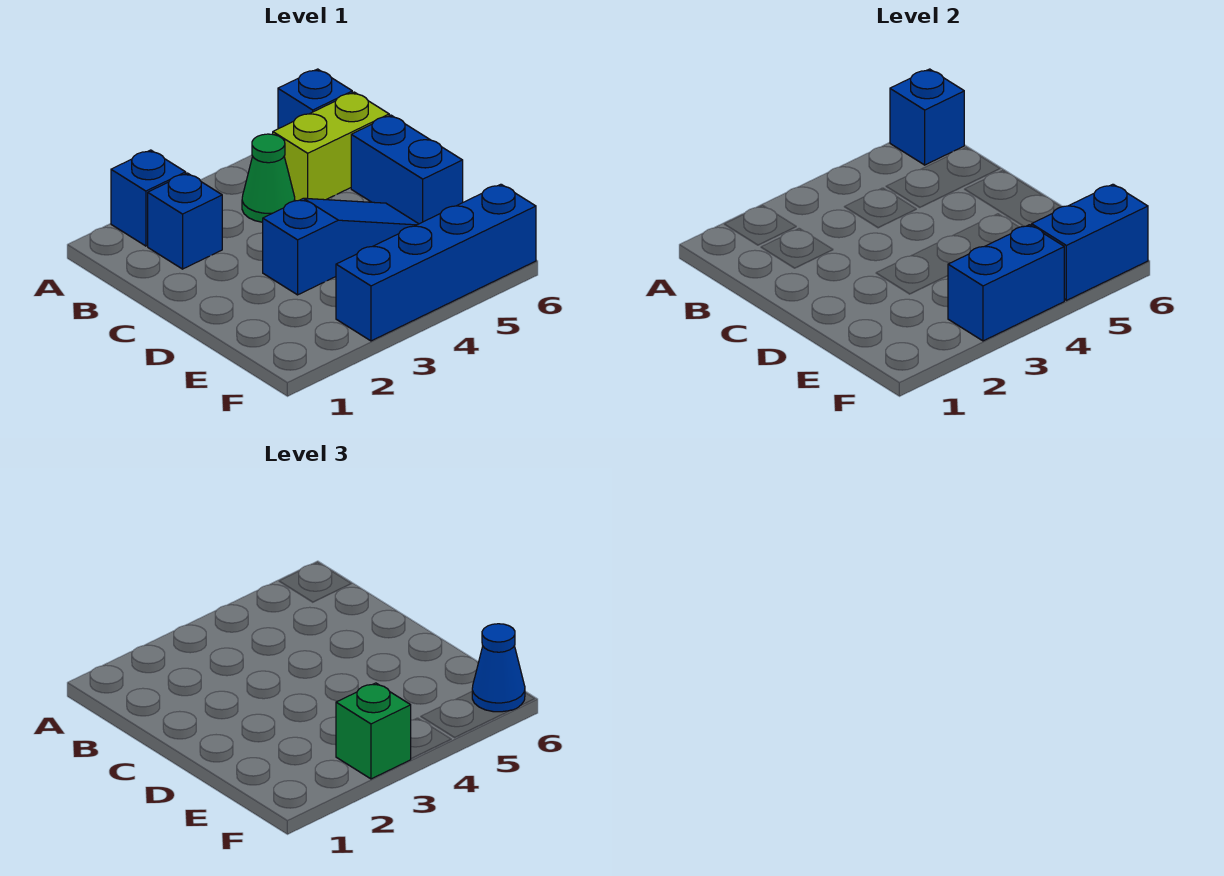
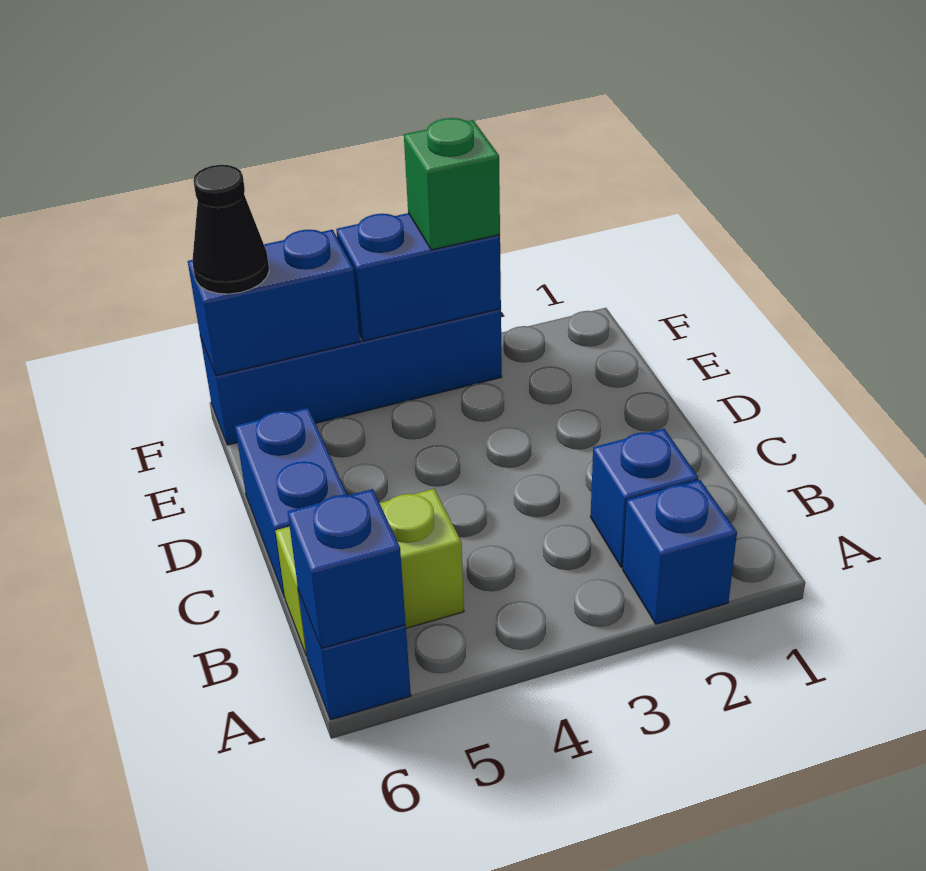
green 1x1 cone [242,134,295,222] -> none
blue 1x3 slope [263,198,418,295] -> none
blue 1x1 cone [472,624,525,712] -> black 1x1 cone [193,165,269,294]

